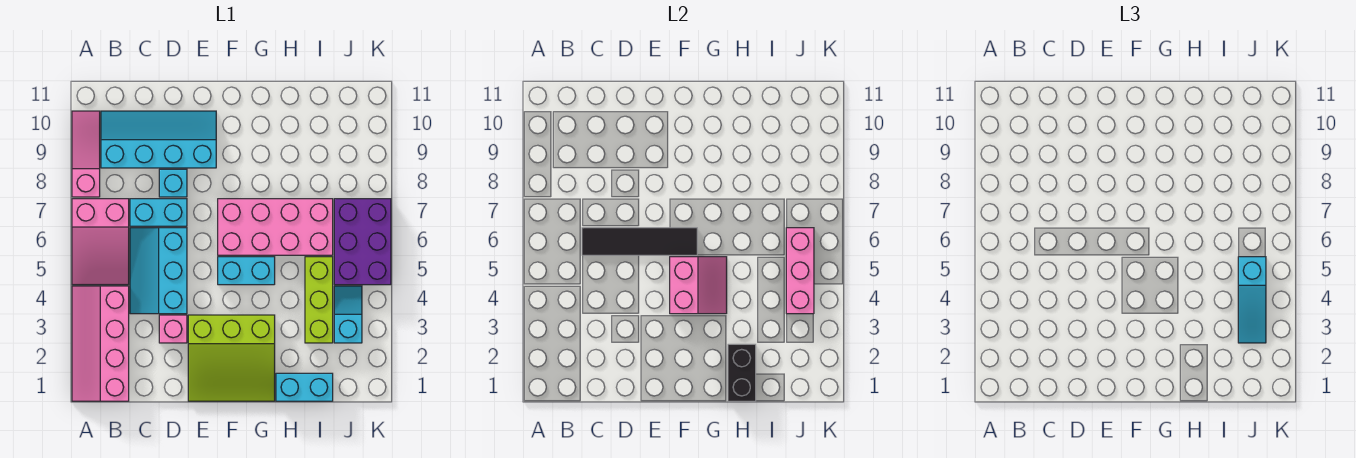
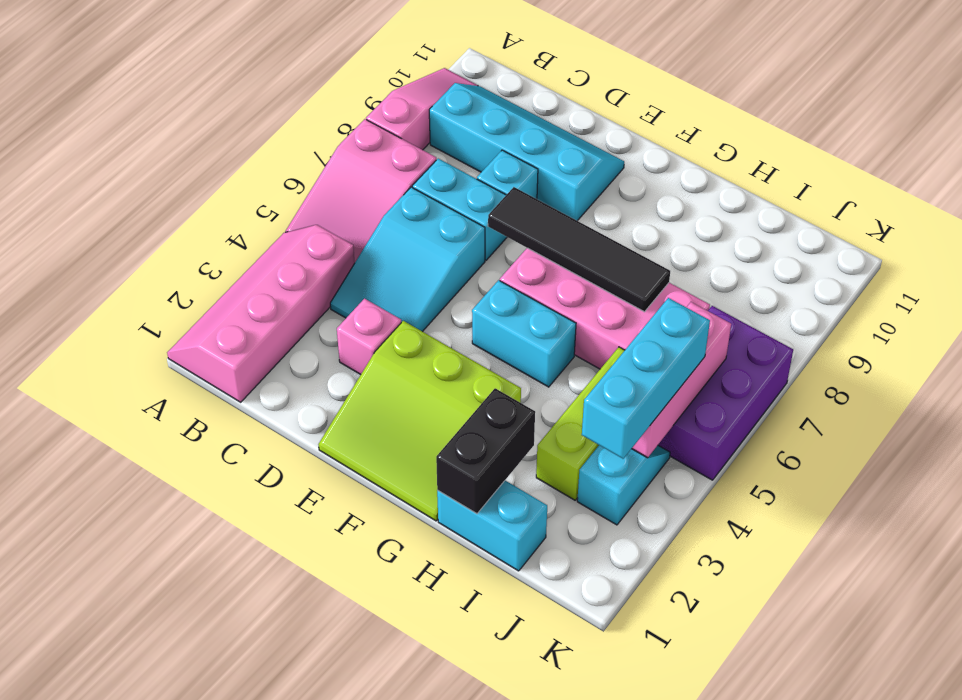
cyan 2x3 slope [130,228,187,314] -> cyan 2x3 slope turned to [330,187,485,332]
black 1x4 tile [582,228,697,255] -> black 1x4 tile moved to [488,187,670,312]
pink 2x2 slope [670,257,727,314] -> none
cyan 1x3 slope [1238,257,1266,343] -> cyan 1x3 brick [582,298,710,459]

